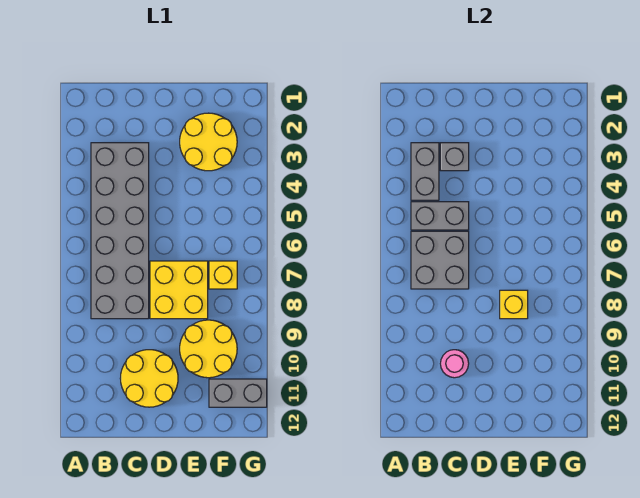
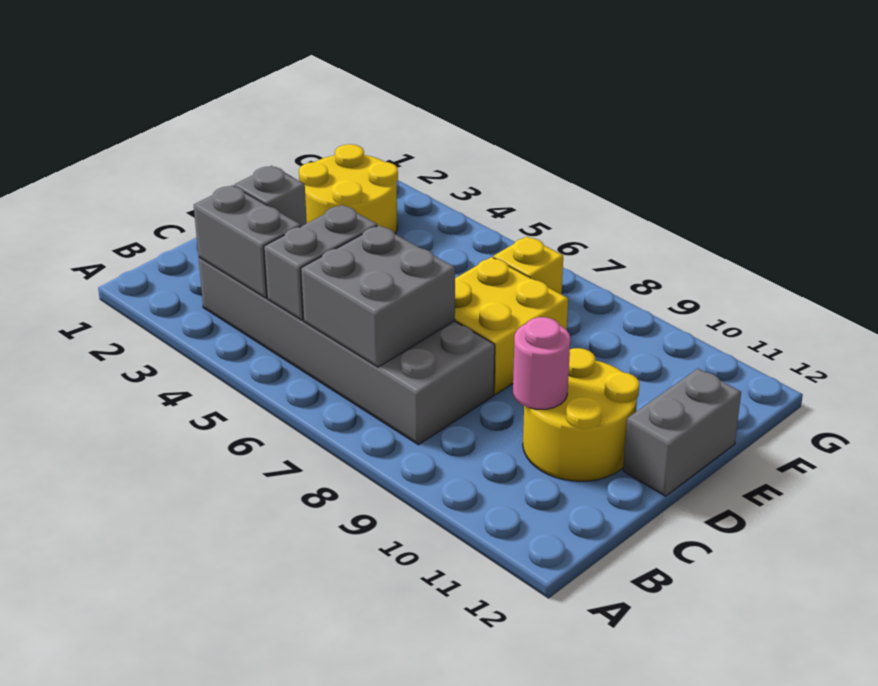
yellow 1x1 brick [500,290,528,319] -> none
yellow 2x2 round brick [180,320,237,378] -> none
grey 1x2 brick [209,379,267,407] -> grey 1x2 brick moved to [623,369,741,496]

